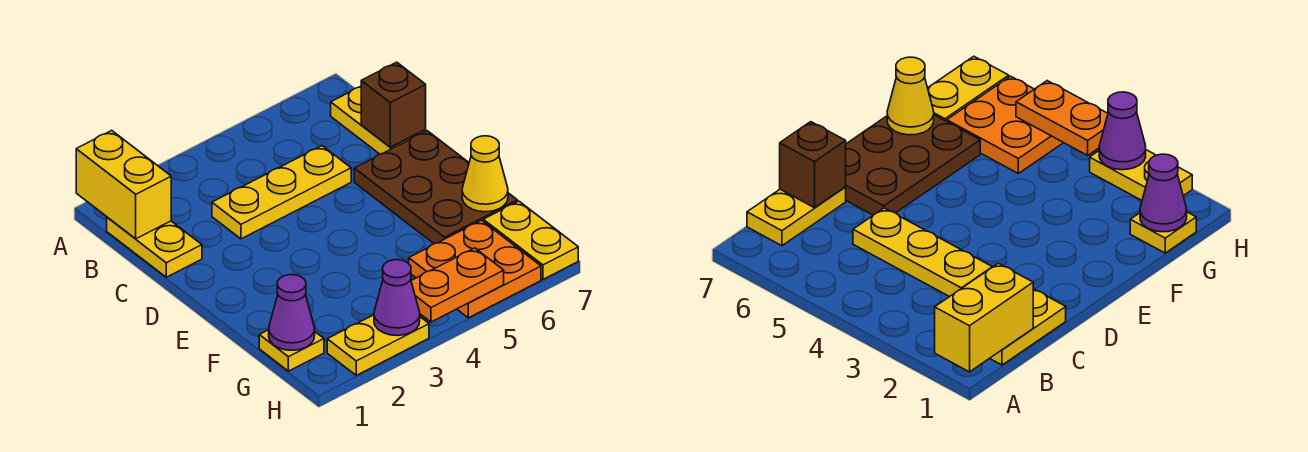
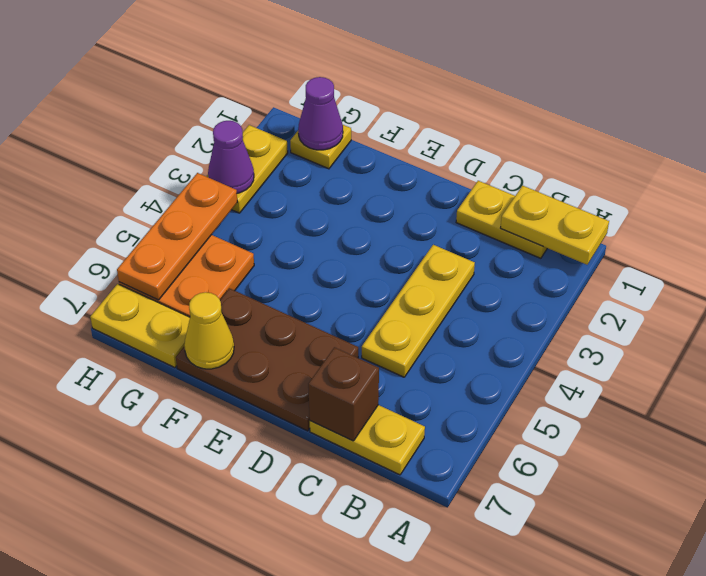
yellow 1x2 brick [76,130,171,239] -> yellow 1x2 plate [501,186,609,265]
orange 1x2 plate [411,248,504,322] -> orange 1x3 plate [117,173,237,300]

